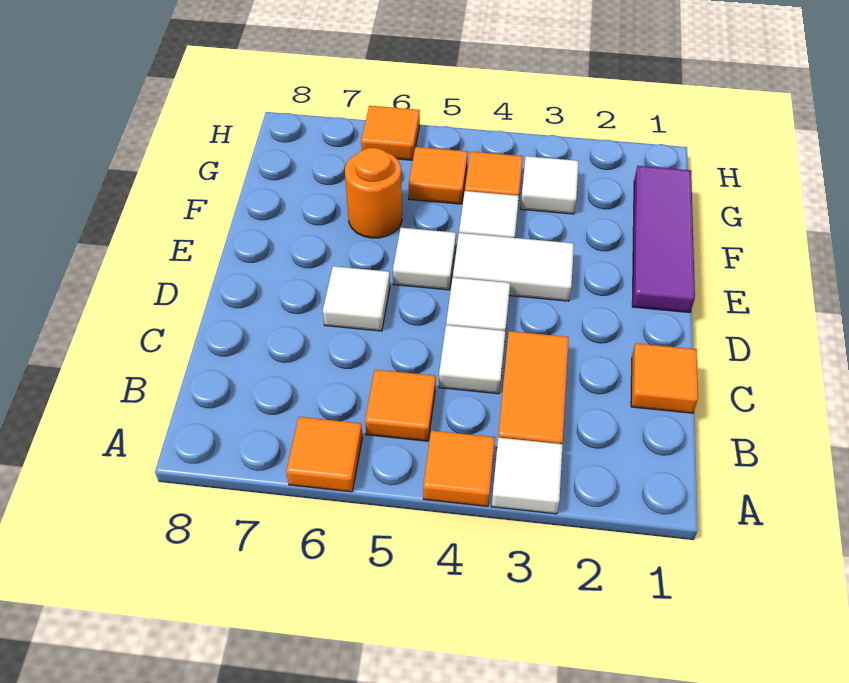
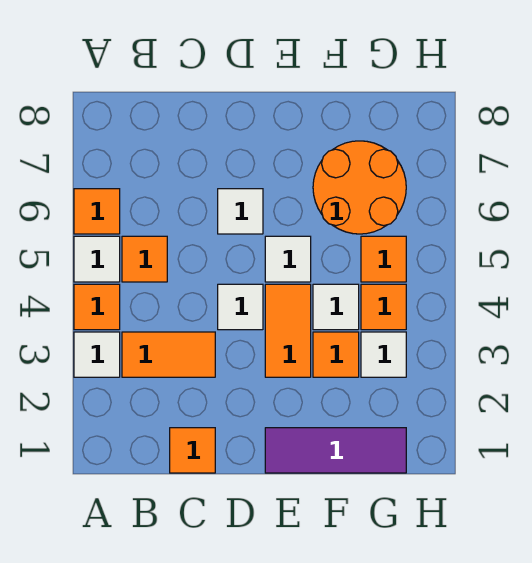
white 1x1 tile [439,325,505,394] -> white 1x1 tile moved to [74,236,120,282]
white 1x2 tile [453,233,574,301] -> orange 1x2 tile [265,284,311,377]
orange 1x1 round brick [345,148,402,238] -> orange 2x2 round brick [313,141,406,234]
orange 1x1 tile [361,106,420,160] -> orange 1x1 tile moved to [313,332,359,377]

